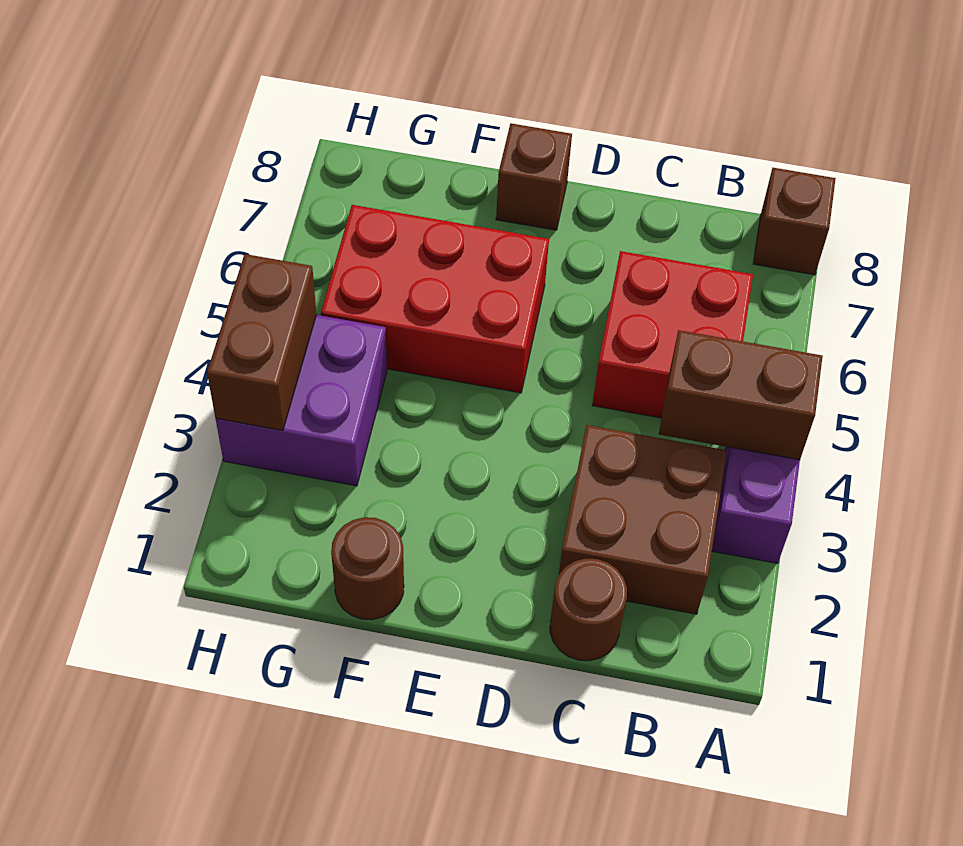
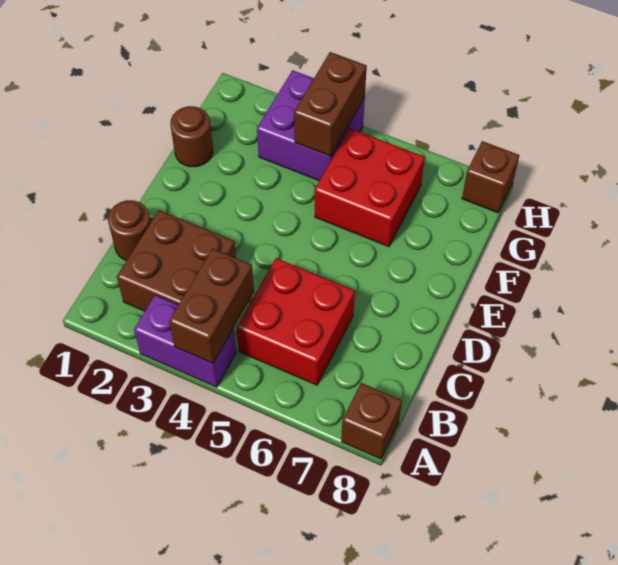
red 2x3 brick [321,205,549,393] -> red 2x2 brick [315,128,425,247]
brown 1x1 brick [496,123,572,230] -> brown 1x1 brick moved to [462,141,519,213]
brown 1x2 brick [207,254,317,431] -> brown 1x2 brick turned to [294,52,367,156]

